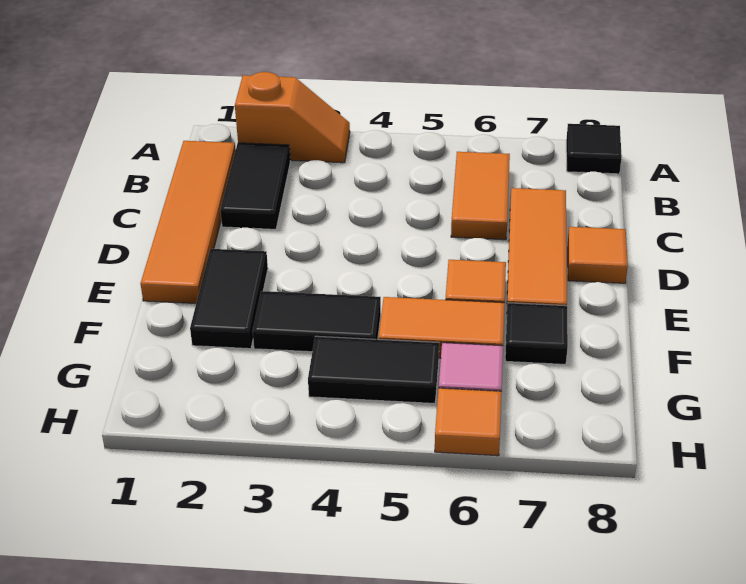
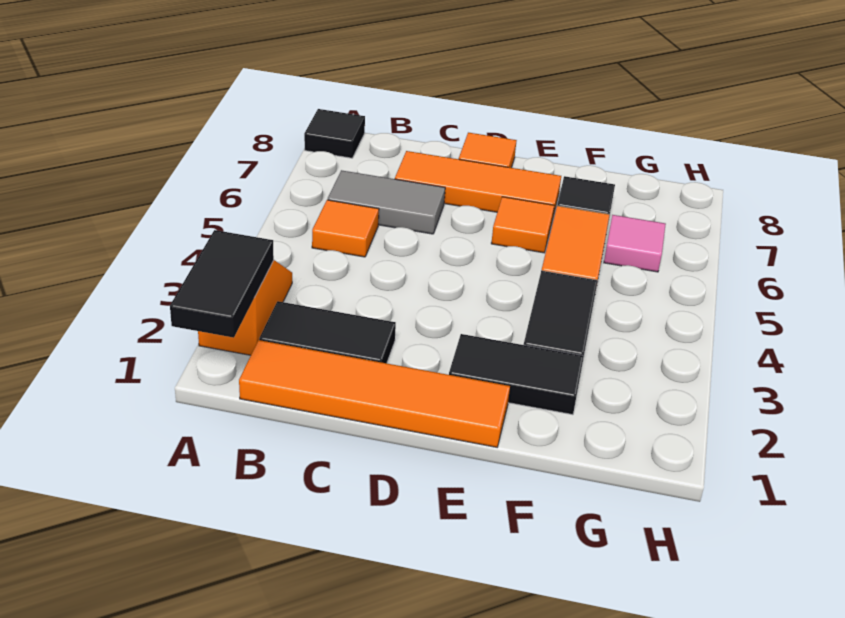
orange 1x2 tile [451,152,510,240] -> grey 1x2 tile [328,170,445,234]
black 1x2 tile [308,336,439,404] -> black 1x2 tile moved to [170,230,274,338]
orange 1x1 tile [435,388,502,456] -> orange 1x1 tile moved to [312,200,379,257]

